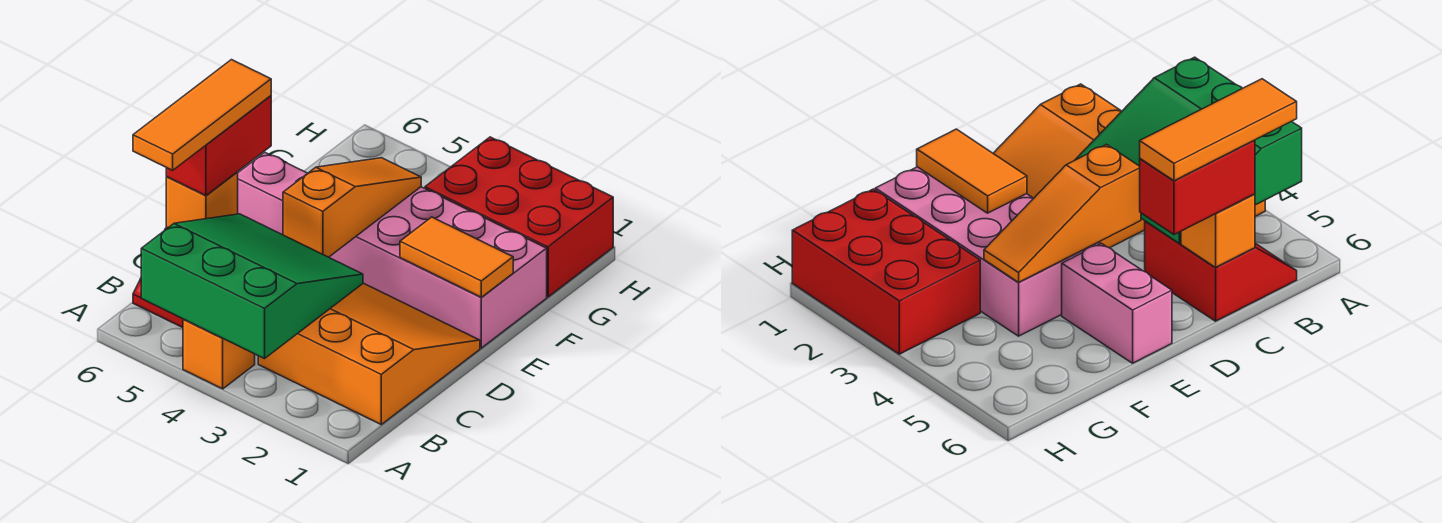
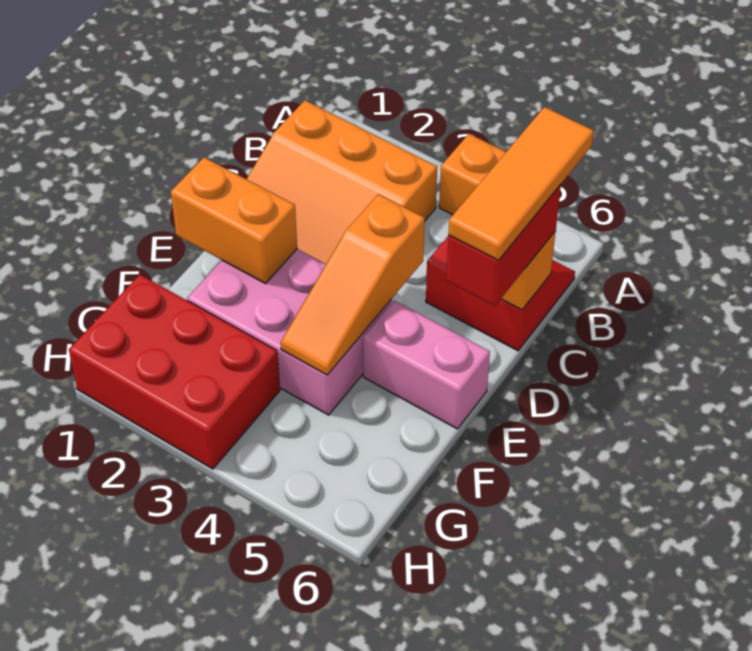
green 3x3 slope [141,214,363,359] -> none
pink 2x4 brick [329,187,547,348] -> pink 2x3 brick [187,249,392,415]
orange 1x2 tile [400,217,513,297] -> orange 1x2 brick [171,157,297,284]

